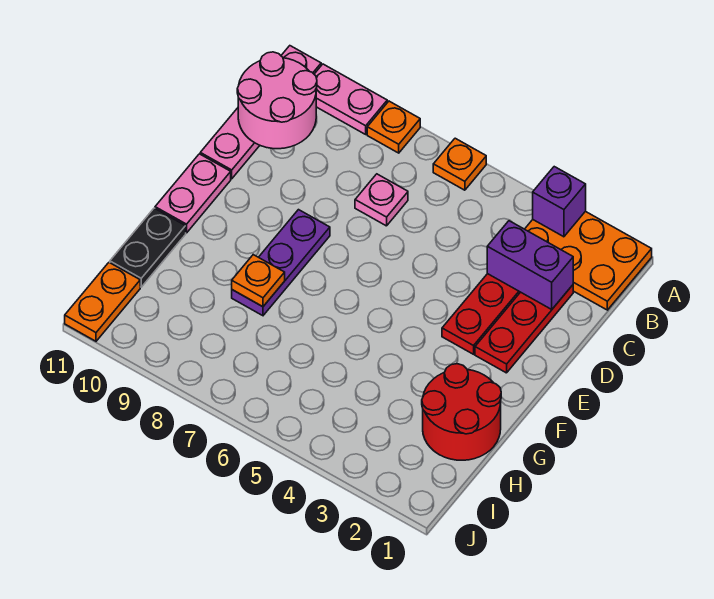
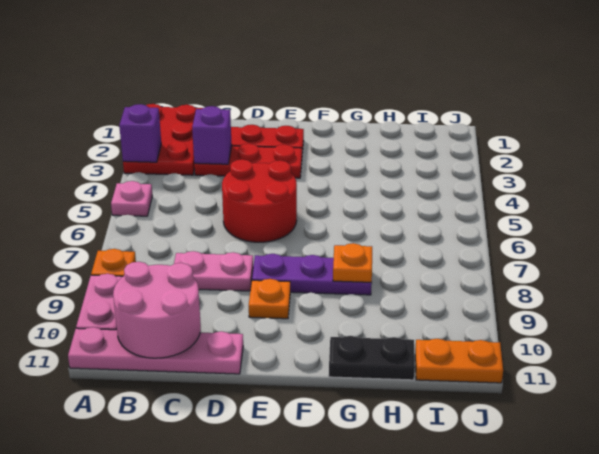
orange 2x3 plate [525,211,652,310] -> red 2x3 plate [123,104,203,175]
orange 1x1 plate [433,138,486,190] -> orange 1x1 plate moved to [249,279,290,319]
purple 1x2 brick [487,221,573,309] -> purple 1x1 brick [192,106,232,164]
pink 1x1 plate [355,174,408,226] -> pink 1x1 plate moved to [111,181,152,216]
pink 1x2 plate [155,154,231,233] -> pink 1x2 plate moved to [174,251,253,291]
red 2x2 round brick [422,364,501,460] -> red 2x2 round brick moved to [222,159,297,242]

